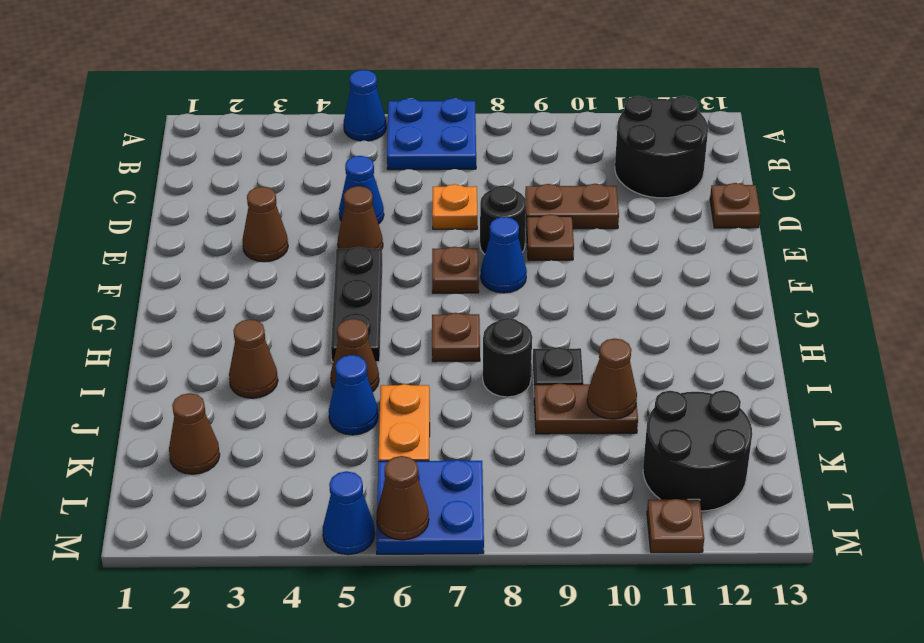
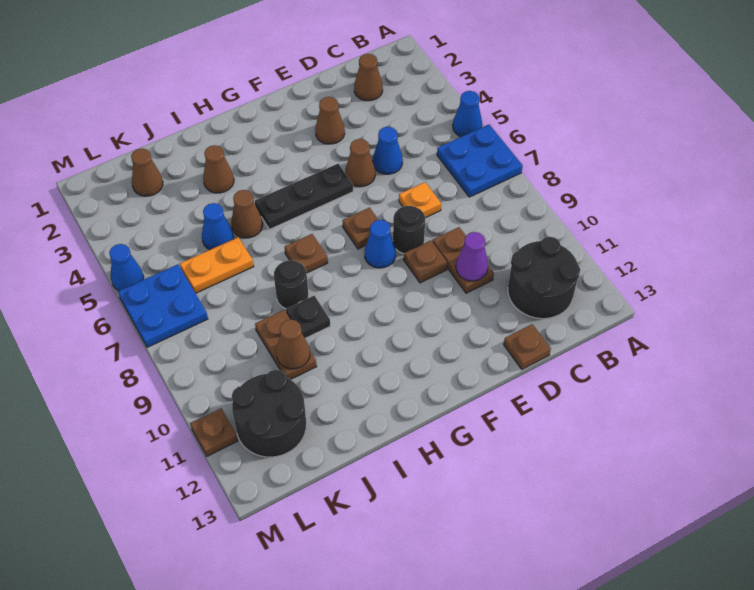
none -> purple 1x1 cone [456,232,488,281]
brown 1x1 cone [377,456,429,540] -> brown 1x1 cone moved to [354,54,383,101]

